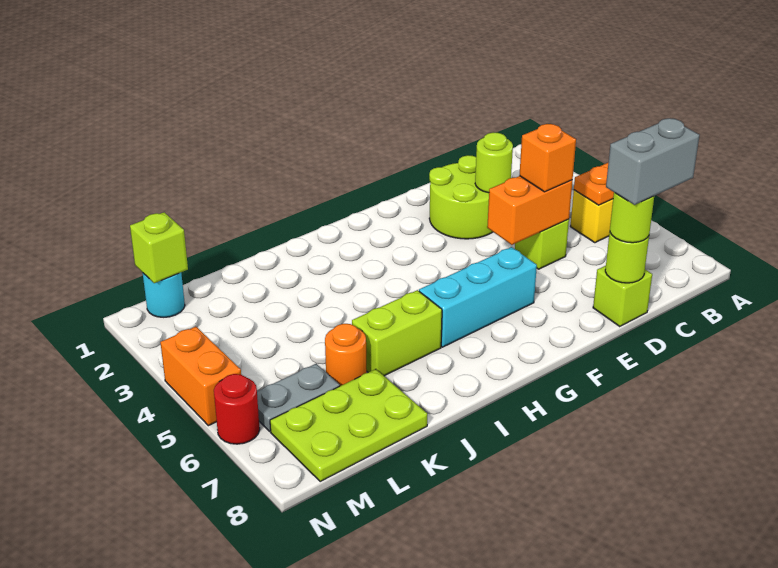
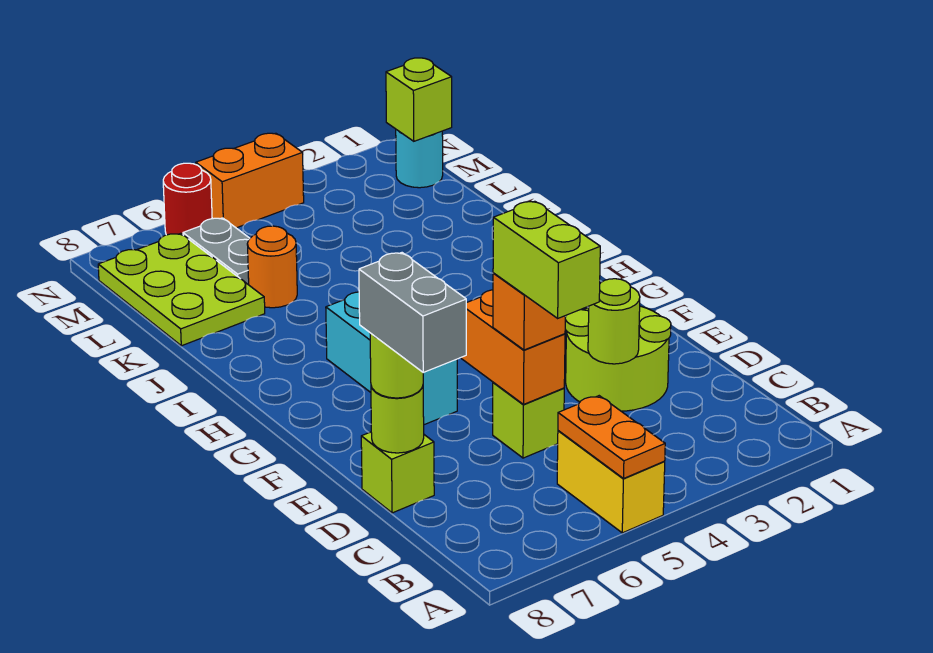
lime 1x2 brick [352,290,442,376] -> lime 1x2 brick moved to [493,201,600,318]

